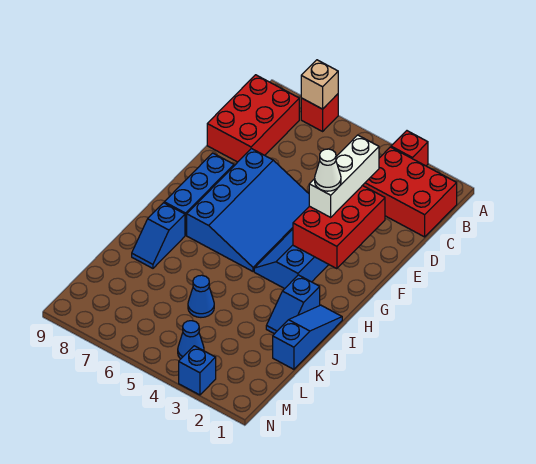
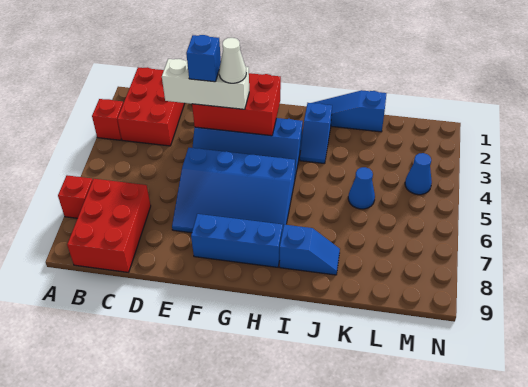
tan 1x1 brick [301,60,338,109] -> none
red 2x3 brick [207,75,299,162] -> red 2x3 brick turned to [67,179,151,272]
blue 3x4 slope [187,149,309,271] -> blue 3x4 slope turned to [172,148,295,233]
blue 1x2 slope [266,275,320,334] -> blue 1x2 slope turned to [300,103,332,164]
blue 1x1 brick [179,346,216,395] -> blue 1x1 brick moved to [186,35,221,82]

